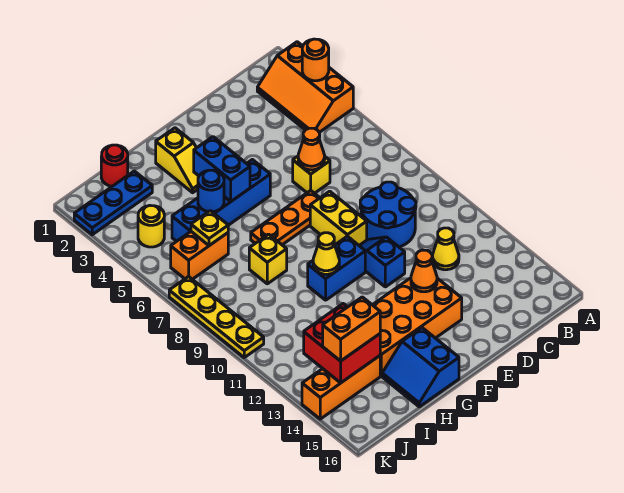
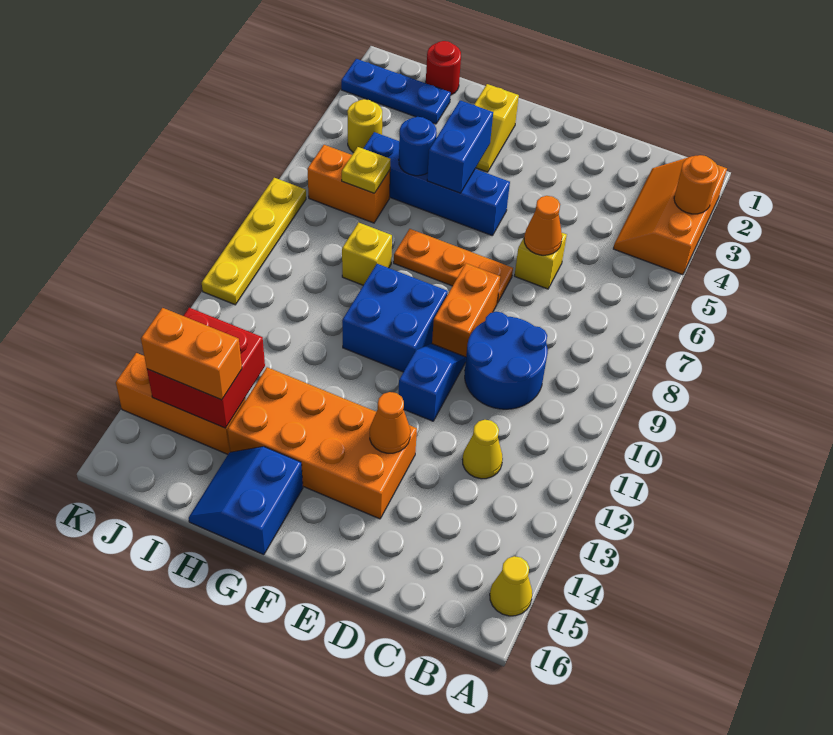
yellow 1x2 brick [310,191,367,245] -> orange 1x2 brick [432,263,500,357]
blue 1x2 brick [308,236,365,300] -> blue 2x2 brick [342,264,448,372]
yellow 1x1 cone [313,233,339,274] -> yellow 1x1 cone moved to [490,556,532,616]

